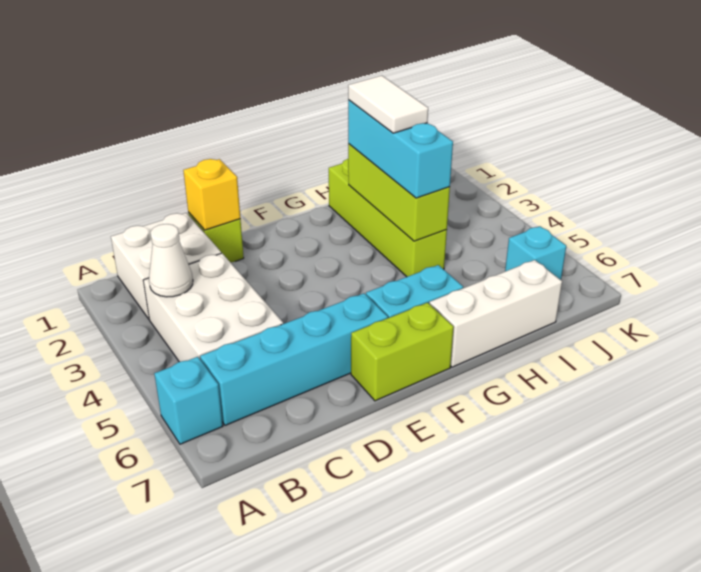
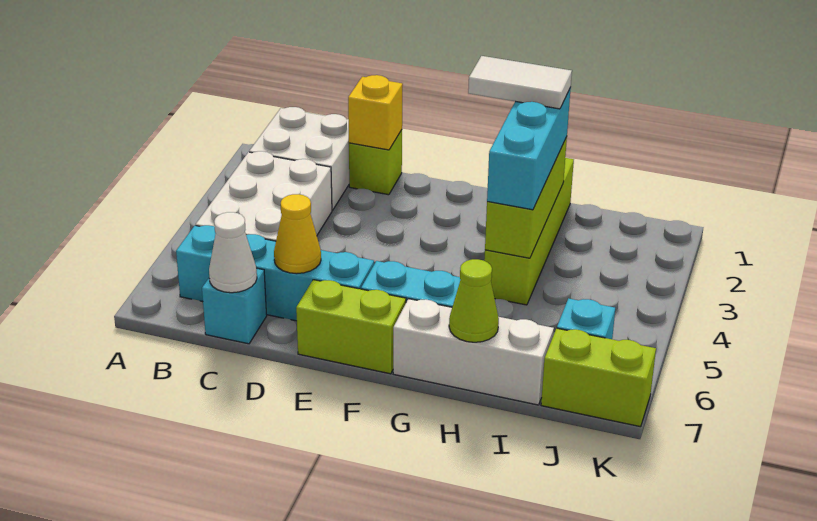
cyan 1x1 brick [154,357,223,444] -> cyan 1x1 brick moved to [202,268,267,344]
white 1x1 cone [149,224,193,297] -> white 1x1 cone moved to [209,212,257,293]
none -> yellow 1x1 cone [274,194,321,274]
white 1x2 tile [348,76,428,133] -> white 1x2 tile turned to [468,56,572,109]
none -> lime 1x1 cone [449,259,499,342]
none -> lime 1x2 brick [541,328,656,427]

